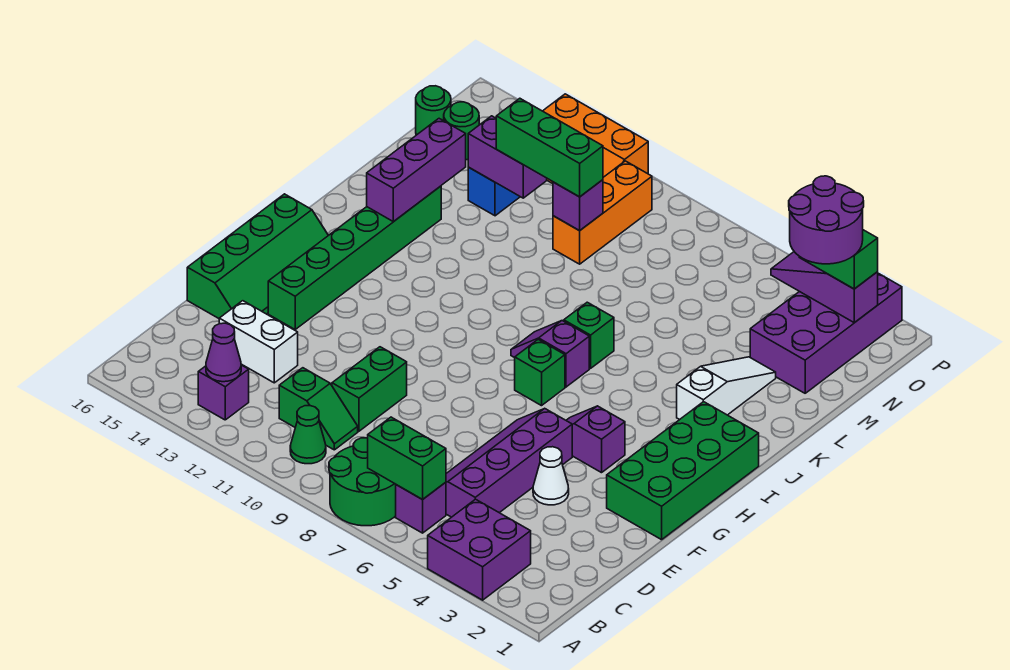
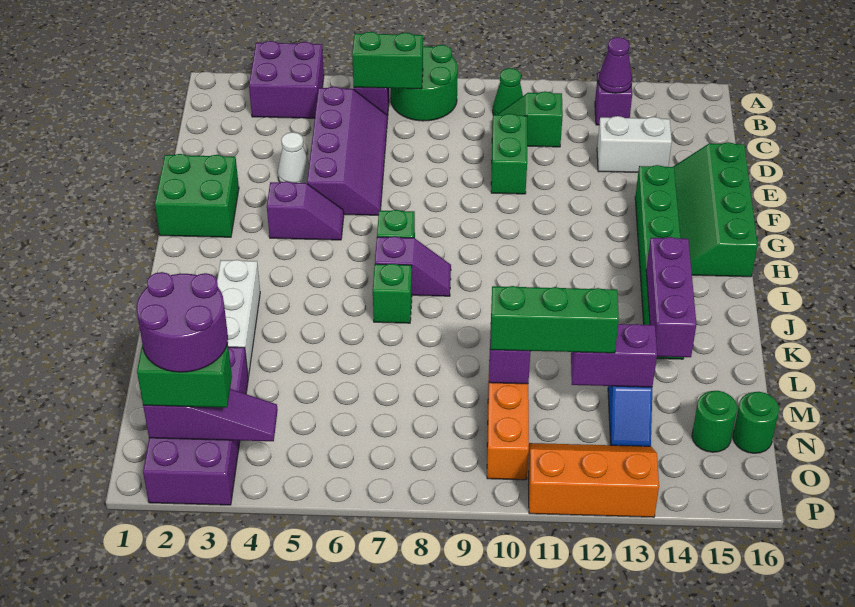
green 2x4 brick [607,402,759,540] -> green 2x2 brick [155,154,239,237]
white 1x3 slope [677,357,776,420] -> white 1x3 brick [217,260,260,377]

